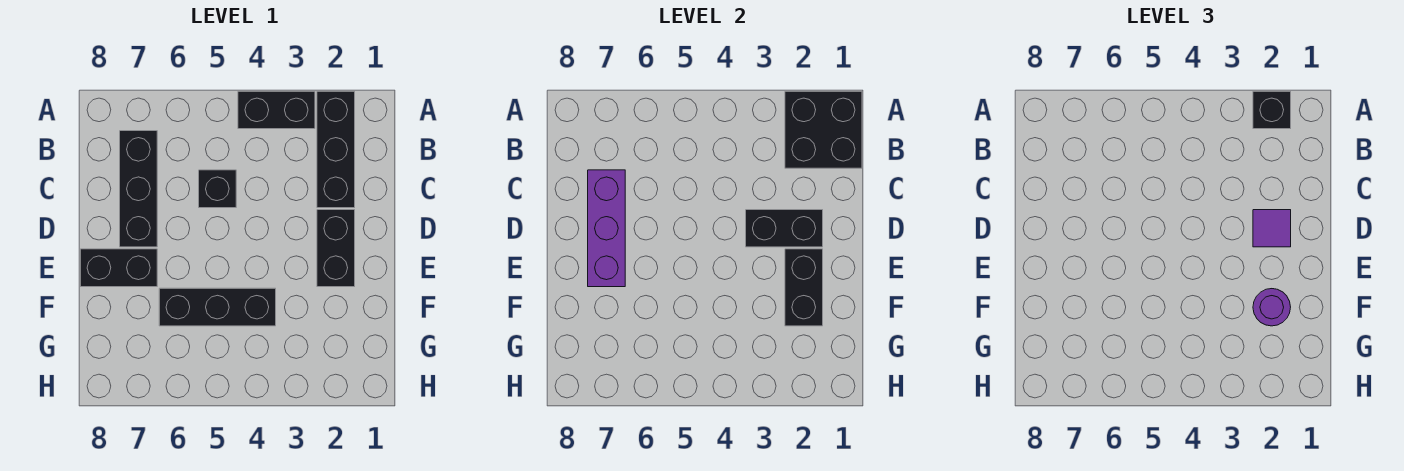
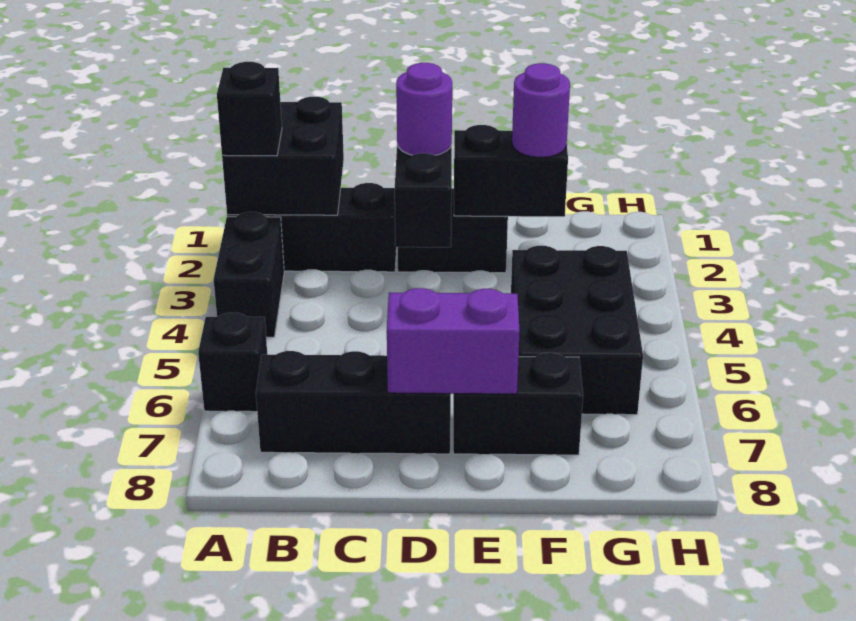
black 1x1 brick [199,170,236,208] -> black 1x1 brick moved to [198,313,267,412]
purple 1x3 brick [588,170,625,287] -> purple 1x2 brick [387,288,520,394]
purple 1x1 tile [1253,210,1291,247] -> purple 1x1 round brick [396,63,452,155]
black 1x2 brick [80,249,157,287] -> black 1x2 brick turned to [453,353,583,455]
black 1x3 brick [159,288,276,326] -> black 2x3 brick [511,246,643,415]

